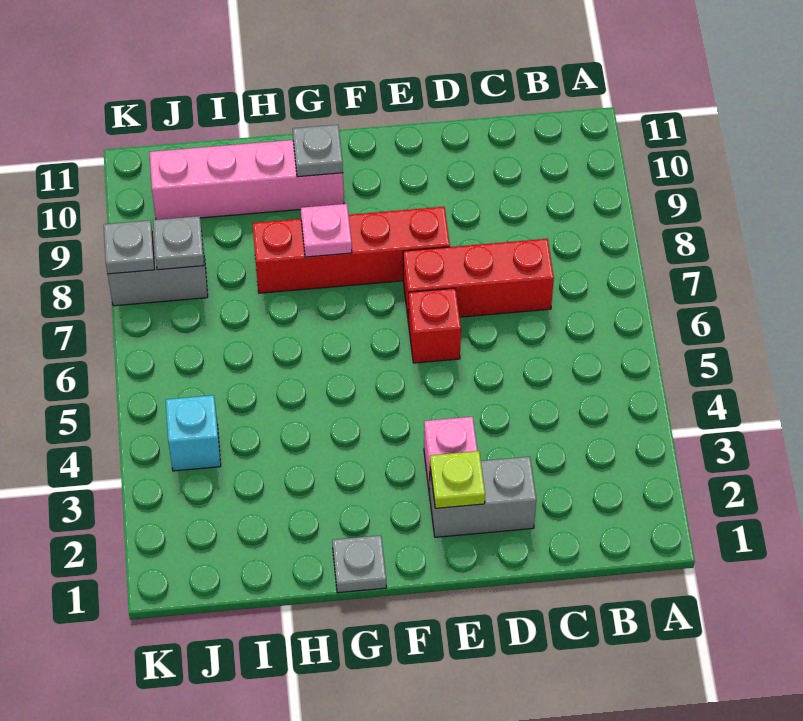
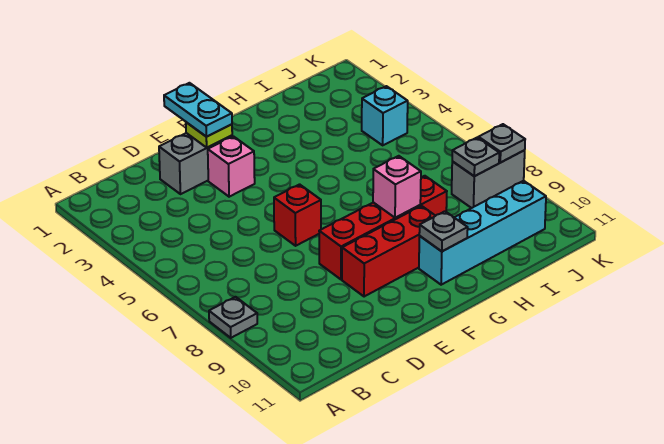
red 1x3 brick [403,239,554,317] -> red 1x3 brick moved to [342,206,435,297]
none -> cyan 1x2 plate [164,83,232,137]
grey 1x1 plate [332,535,386,593] -> grey 1x1 plate moved to [209,297,257,338]
pink 1x1 plate [301,204,352,257] -> pink 1x1 brick [373,156,421,218]
pink 1x4 brick [149,140,344,220] -> cyan 1x4 brick [419,181,546,285]

